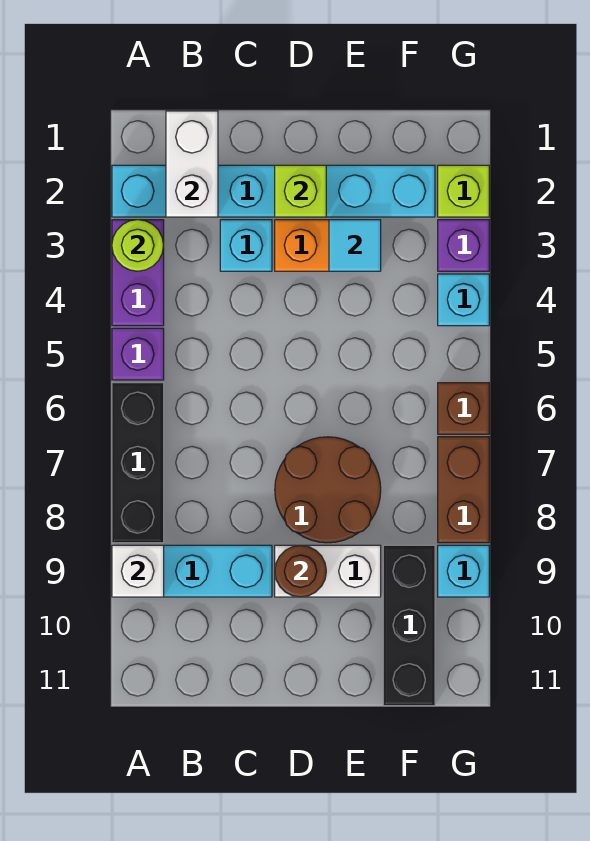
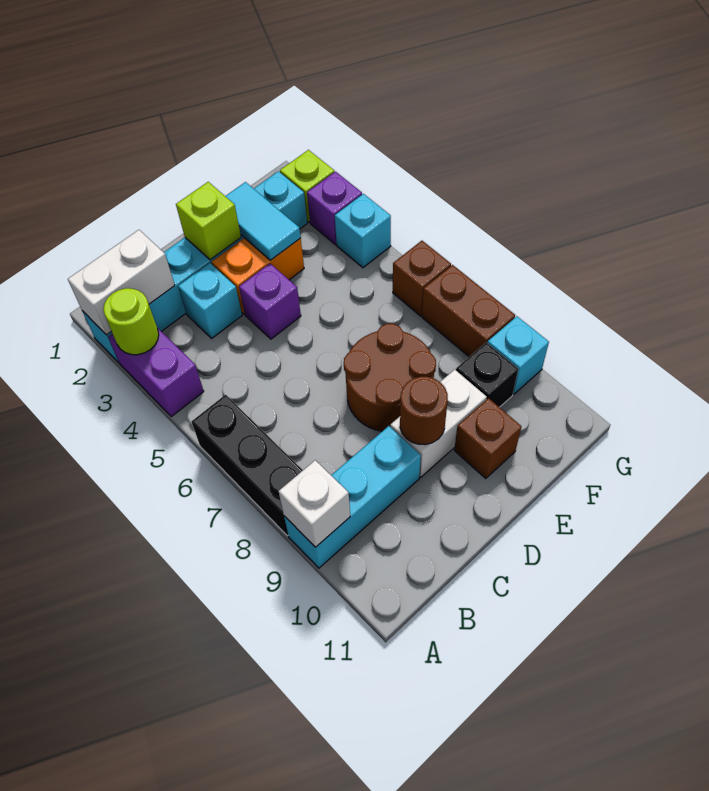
purple 1x1 brick [112,328,164,380] -> purple 1x1 brick moved to [239,264,301,339]
white 1x2 brick [166,111,218,217] -> white 1x2 brick turned to [68,230,175,335]
cyan 1x1 tile [329,220,381,271] -> cyan 1x2 tile [225,182,301,260]
none -> brown 1x1 brick [454,398,521,479]
black 1x3 brick [383,545,435,706] -> black 1x1 brick [456,343,518,407]

